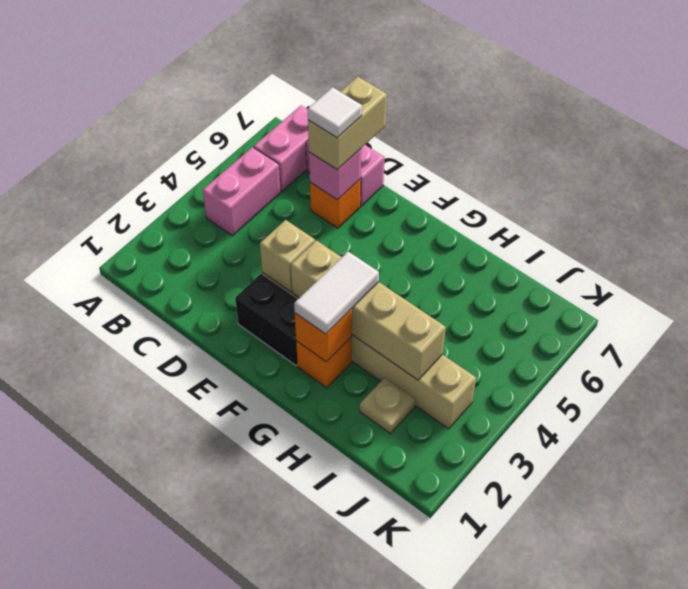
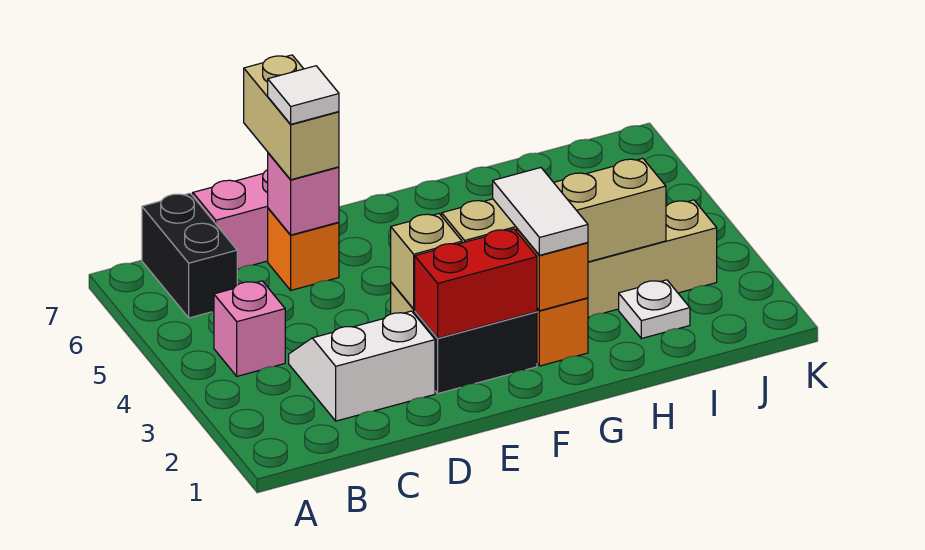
pink 1x2 brick [203,147,281,236] -> pink 1x1 brick [214,281,285,376]
pink 1x2 brick [254,105,309,191] -> black 1x2 brick [142,193,237,318]
none -> white 2x2 slope [289,311,435,421]
none -> red 1x2 brick [415,229,537,338]
tan 1x1 plate [360,378,415,433] -> white 1x1 plate [619,280,690,339]

